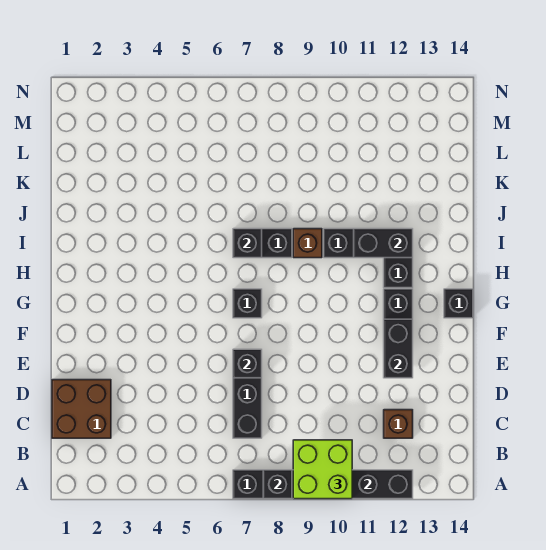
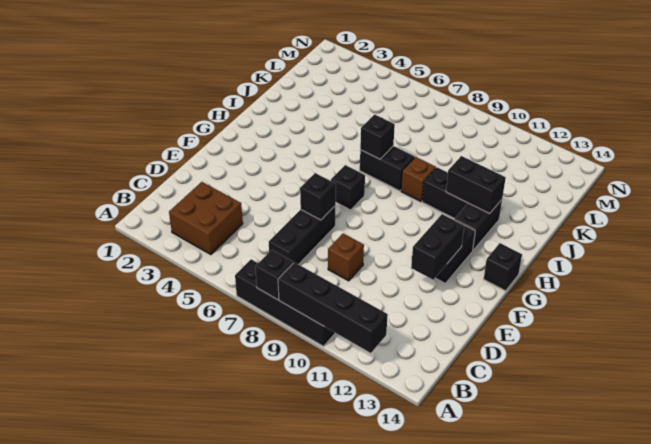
lime 2x2 brick [293,440,352,499] -> none
brown 2x2 brick [52,380,111,438] -> brown 2x2 brick moved to [169,182,243,255]
brown 1x1 brick [384,410,413,438] -> brown 1x1 brick moved to [328,234,364,281]

